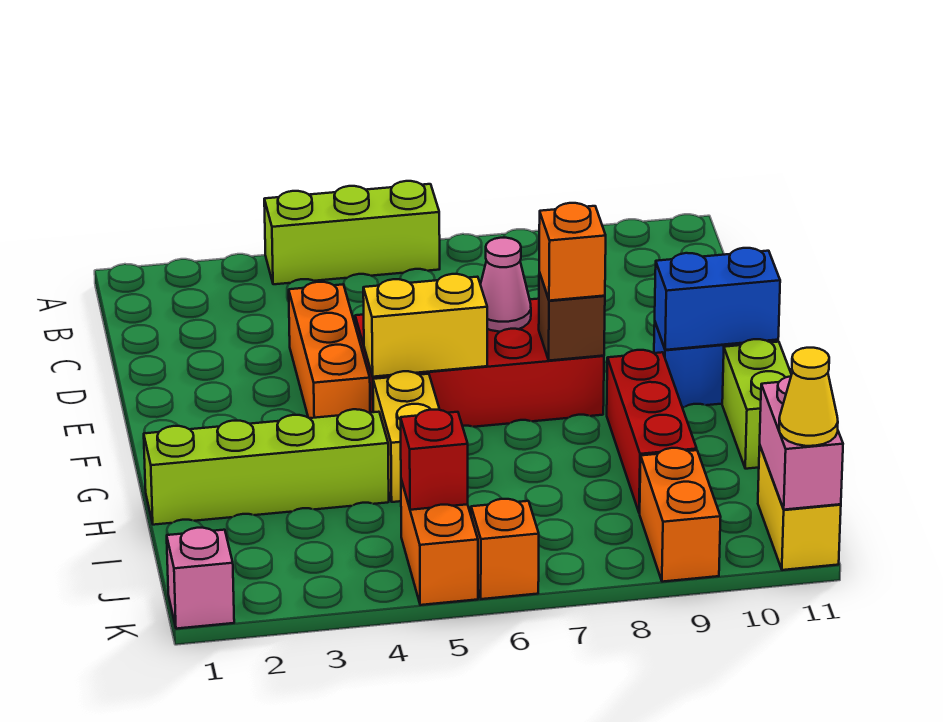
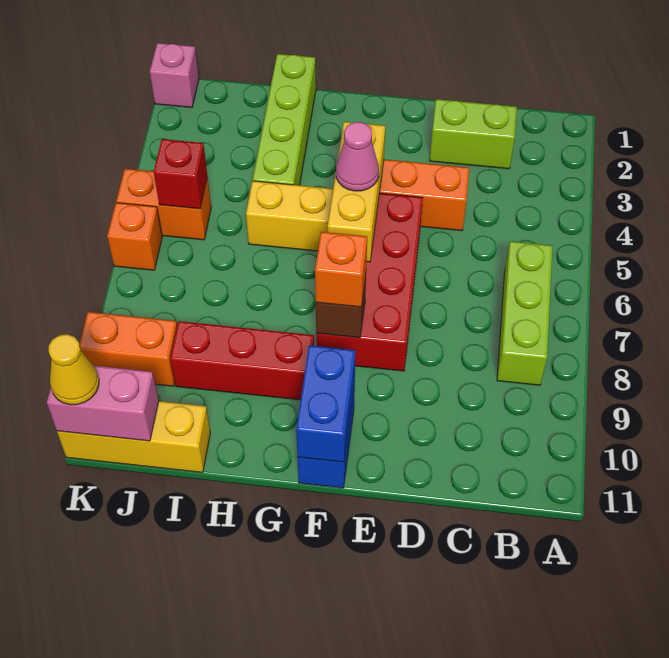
lime 1x3 brick [264,181,440,284] -> lime 1x3 brick moved to [497,241,552,385]
pink 1x1 cone [480,238,531,332] -> pink 1x1 cone moved to [336,122,379,191]
yellow 1x2 brick [363,274,487,377] -> yellow 1x3 brick [328,122,385,262]
lime 1x2 brick [722,339,792,469] -> lime 1x2 brick moved to [430,99,517,169]
yellow 1x2 brick [758,446,841,570] -> yellow 1x3 brick [57,401,210,473]

